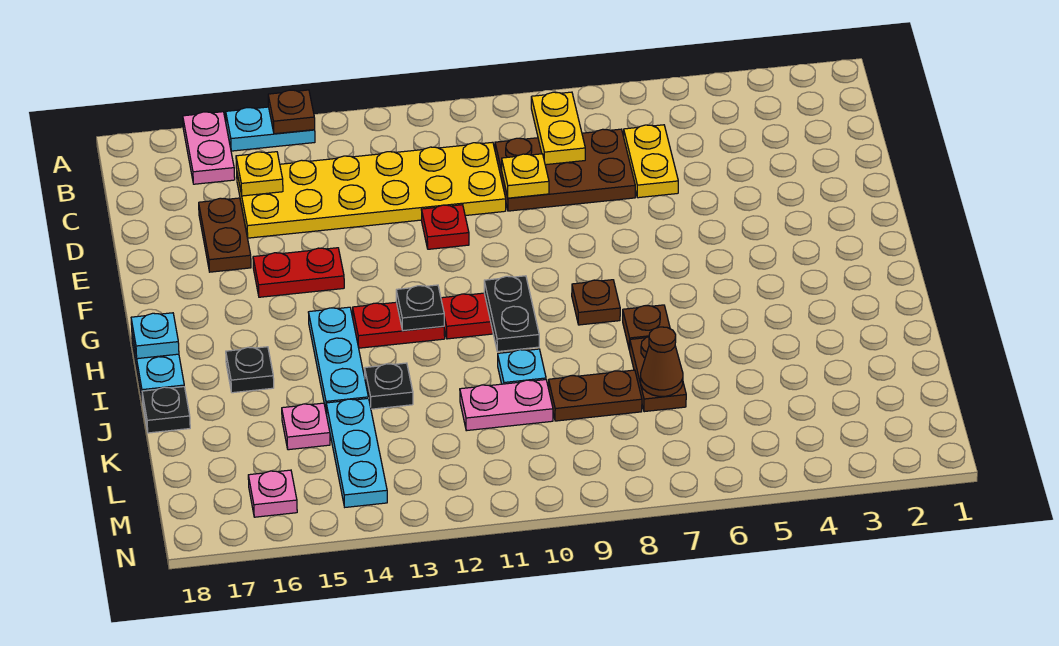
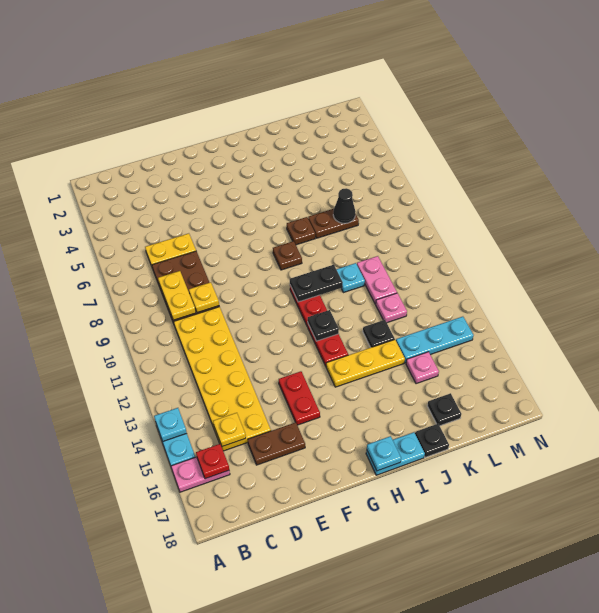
brown 1x1 plate [268,90,315,134] -> cyan 1x1 plate [154,408,187,441]
yellow 1x2 plate [531,92,585,165] -> yellow 1x2 plate turned to [158,271,196,320]
red 1x1 plate [421,205,469,249] -> red 1x1 plate moved to [196,444,229,479]
cyan 1x3 plate [308,307,368,414] -> yellow 1x3 plate [326,339,405,387]
black 1x1 plate [226,347,274,393] -> black 1x1 plate moved to [427,393,461,426]
brown 1x1 cone [641,327,683,396] -> black 1x1 cone [333,188,356,223]
brown 1x2 plate [549,370,642,421] -> none
pink 1x1 plate [248,470,297,517] -> pink 1x1 plate moved to [376,293,407,323]

